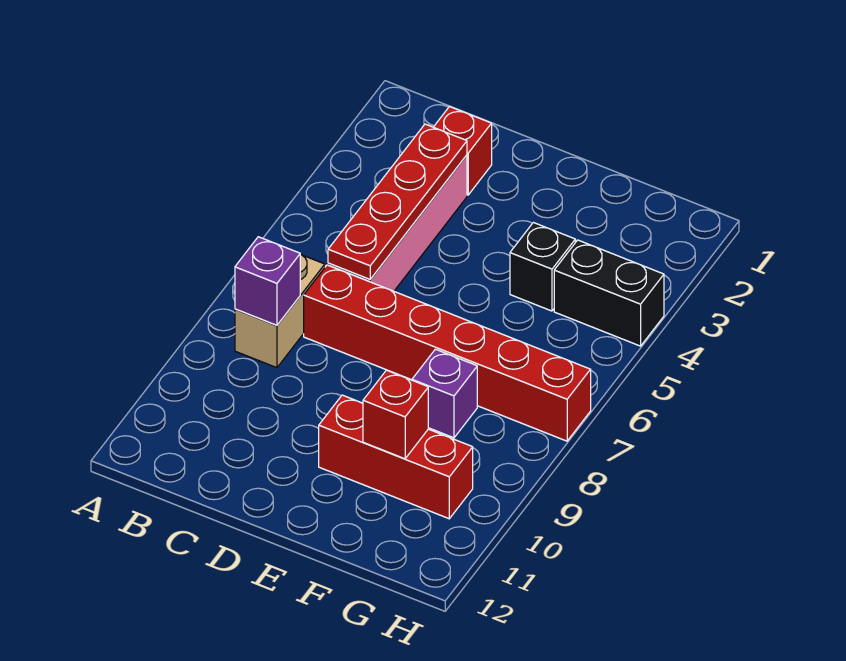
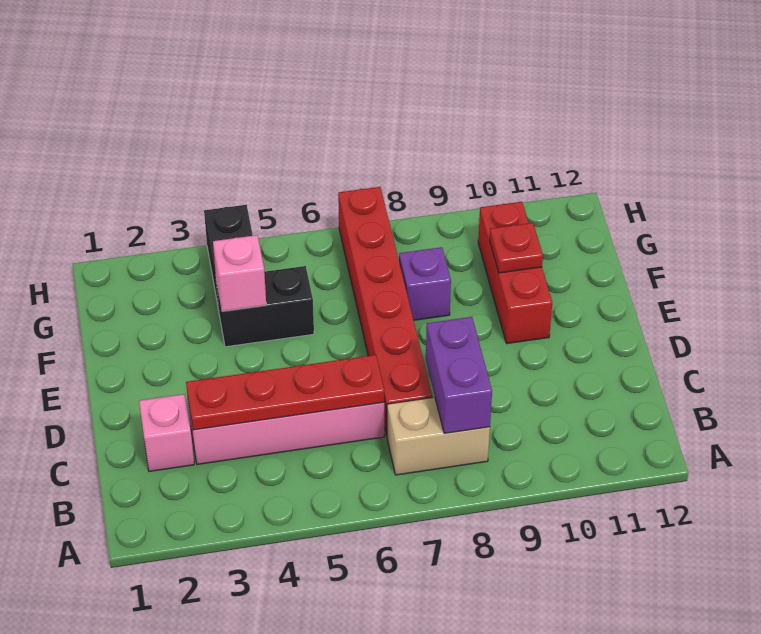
purple 1x1 brick [235,237,300,325] -> purple 1x2 brick [426,317,492,433]
red 1x1 brick [434,106,492,195] -> pink 1x1 brick [139,394,194,471]
black 1x1 brick [510,223,575,311] -> black 1x2 brick [216,266,314,347]
none -> pink 1x1 brick [213,235,266,311]
red 1x1 brick [363,370,428,459] -> red 1x1 plate [490,223,543,273]

